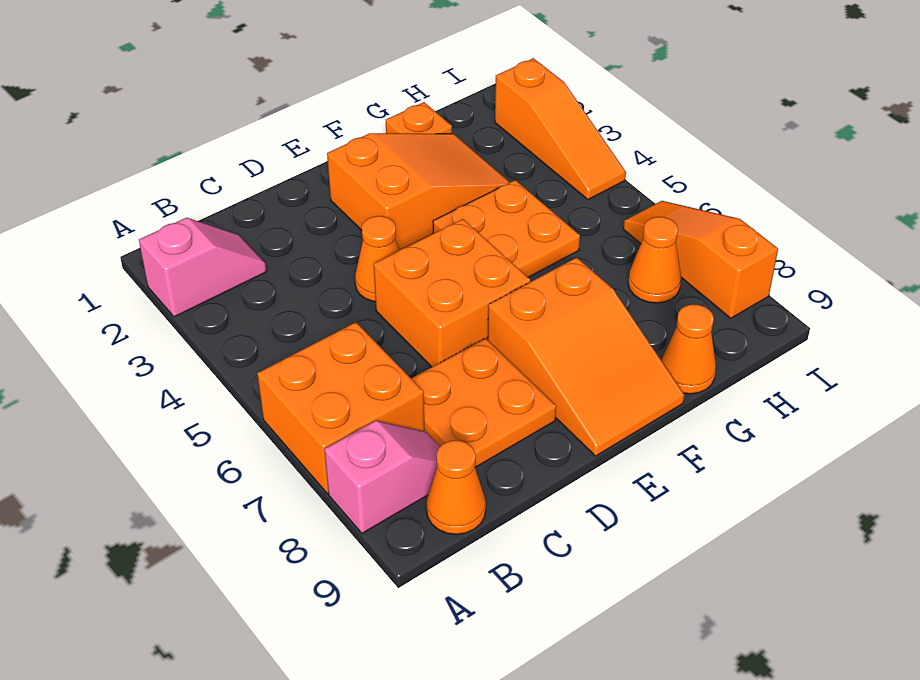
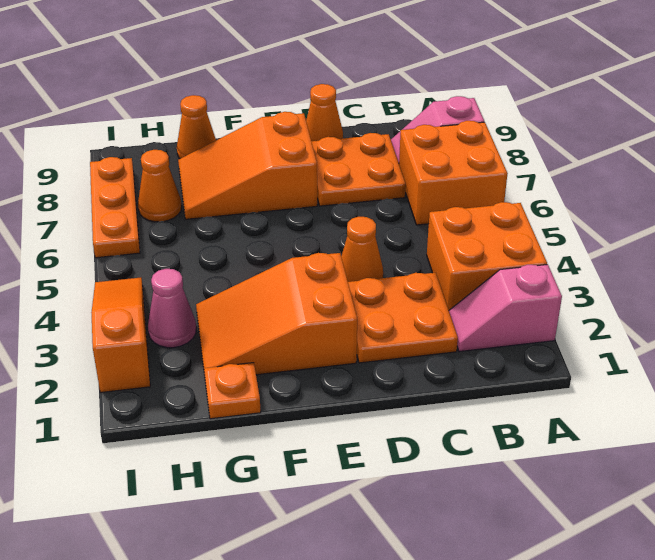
orange 1x1 cone [426,440,486,534] -> orange 1x1 cone moved to [306,84,343,141]
orange 2x2 brick [374,219,530,367] -> orange 2x2 brick moved to [427,202,547,310]
orange 2x3 slope [488,257,684,456] -> orange 2x3 slope turned to [178,112,317,219]
orange 2x2 plate [433,180,580,277] -> orange 2x2 plate moved to [348,273,458,363]
none -> pink 1x1 cone [148,269,196,348]
orange 1x3 slope [623,201,778,318] -> orange 1x3 plate [90,157,140,258]

